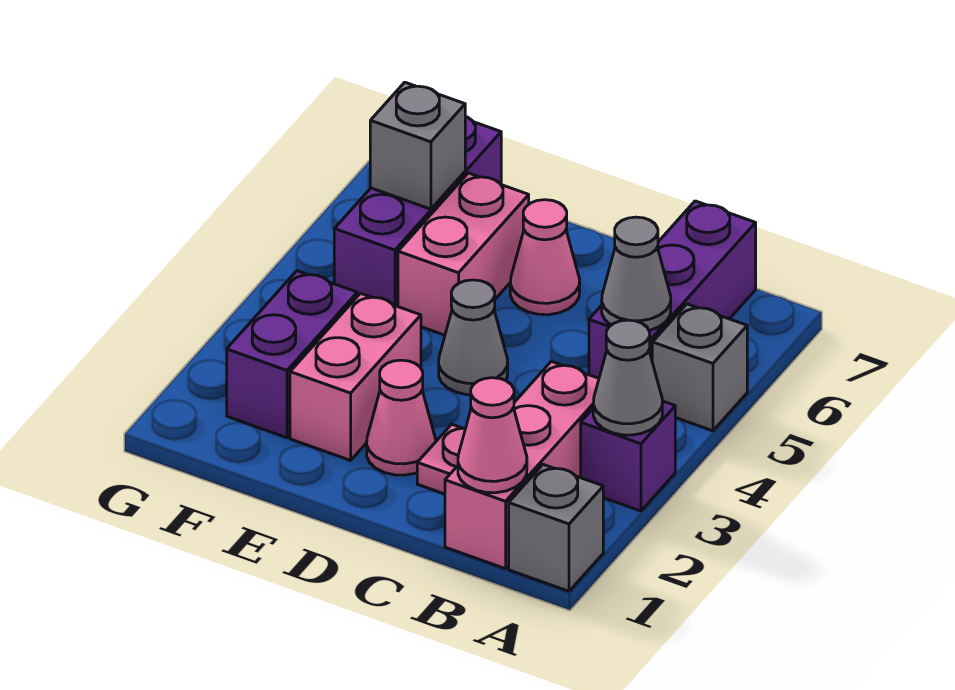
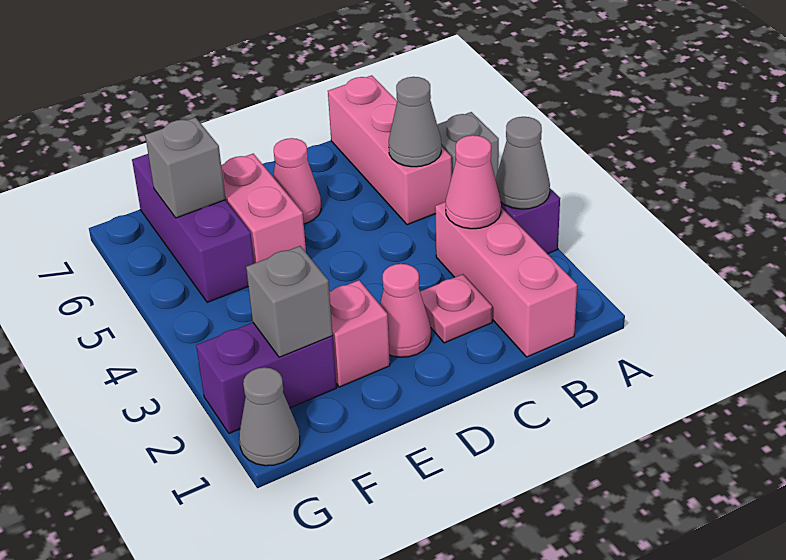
grey 1x1 brick [509,465,603,591] -> grey 1x1 brick moved to [246,246,333,357]
pink 1x1 cone [458,378,527,493] -> pink 1x1 cone moved to [446,135,501,229]
purple 1x3 brick [589,201,756,378] -> pink 1x3 brick [328,75,452,225]
grey 1x1 cone [439,280,508,395] -> grey 1x1 cone moved to [239,367,300,466]
pink 1x2 brick [290,293,421,460] -> pink 1x1 brick [329,280,390,387]
purple 1x2 brick [227,271,357,438] -> purple 1x2 brick turned to [196,323,337,433]

